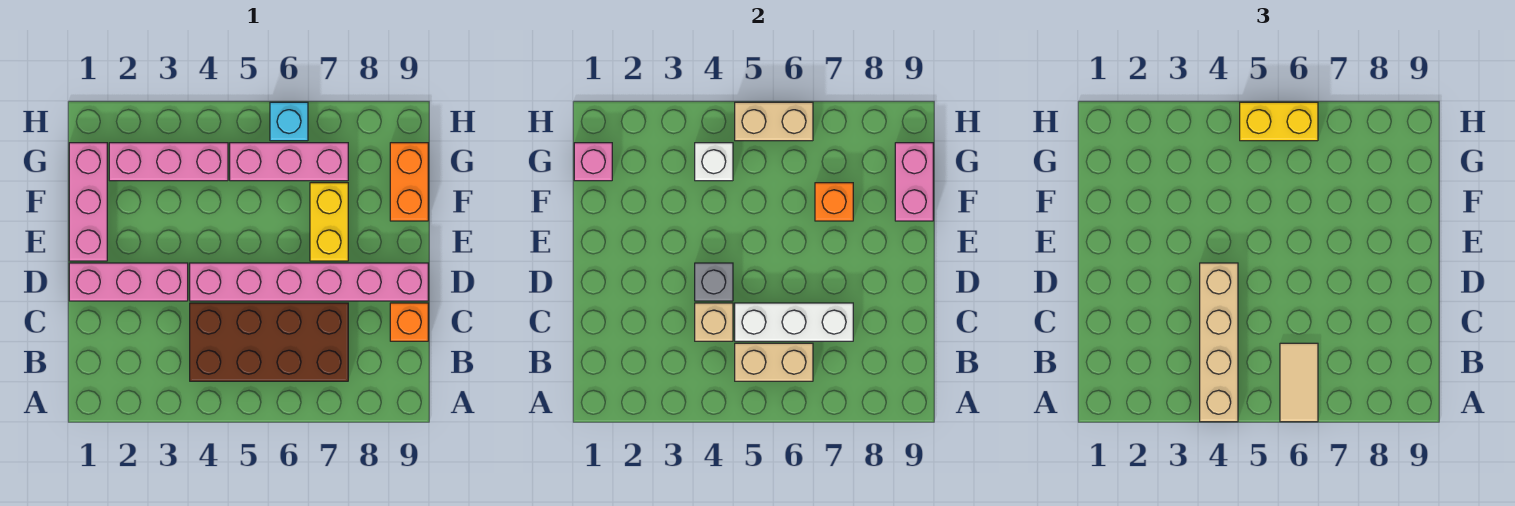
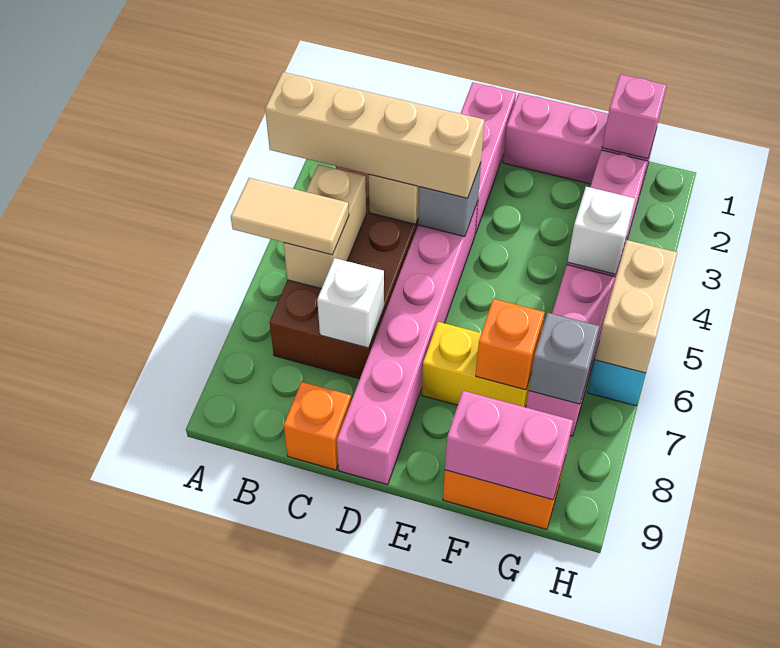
white 1x3 brick [735,303,853,341] -> white 1x1 brick [317,258,384,348]
none -> grey 1x1 brick [529,313,600,404]
yellow 1x2 brick [1240,102,1318,141] -> none

